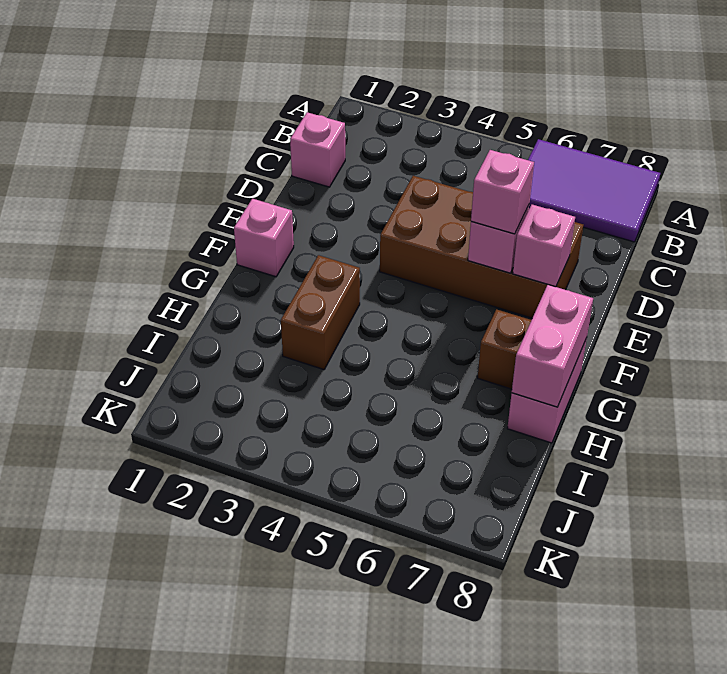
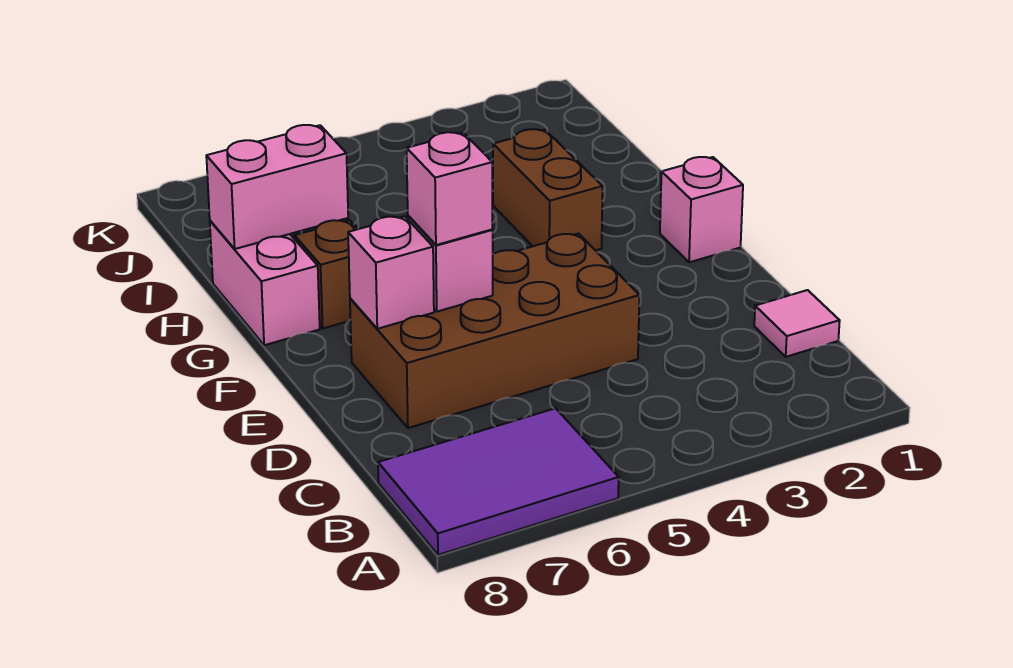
pink 1x1 brick [290,112,345,187] -> pink 1x1 tile [754,290,840,357]
pink 1x2 brick [512,285,593,407] -> pink 1x2 brick turned to [206,125,348,249]

